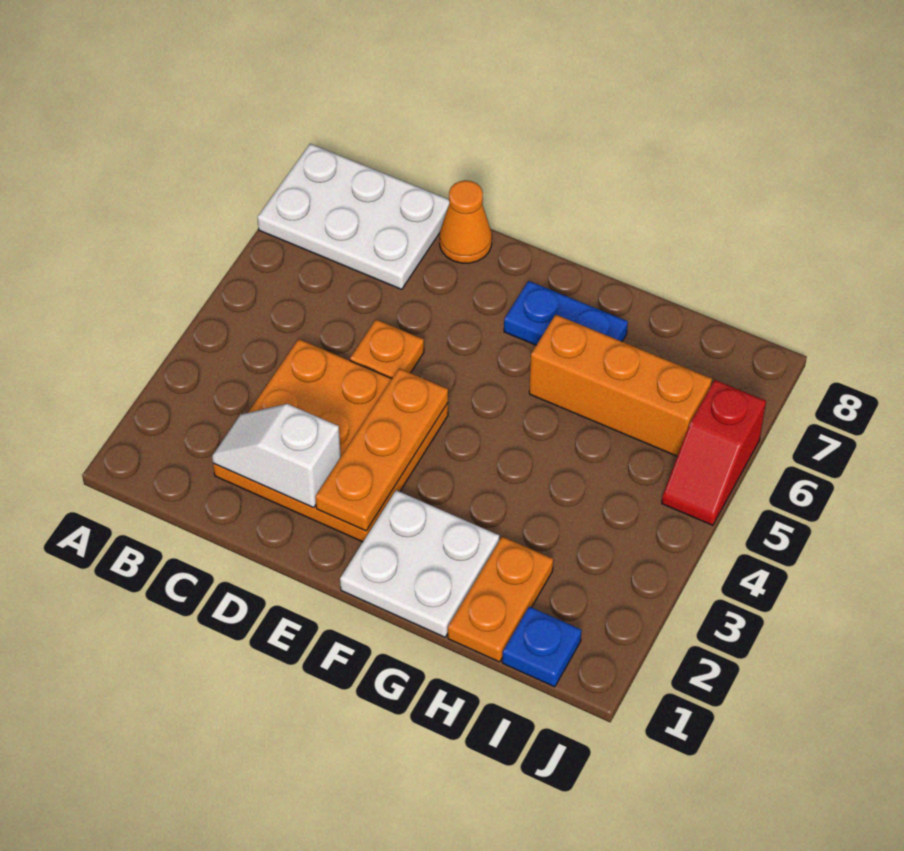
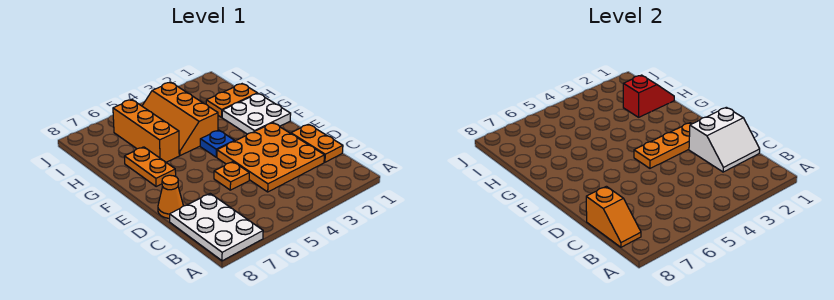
none -> orange 1x2 slope [586,186,641,247]
none -> orange 1x2 plate [291,124,343,162]
white 1x2 slope [212,404,341,507] -> white 2x2 slope [689,107,760,172]
blue 1x2 plate [504,281,628,345] -> orange 1x2 plate [124,147,176,187]
none -> orange 2x3 slope [142,83,218,156]
blue 1x1 plate [502,607,581,687] -> blue 1x1 plate moved to [200,130,234,157]
red 1x2 slope [662,380,766,525] -> red 1x2 slope moved to [623,75,674,117]

